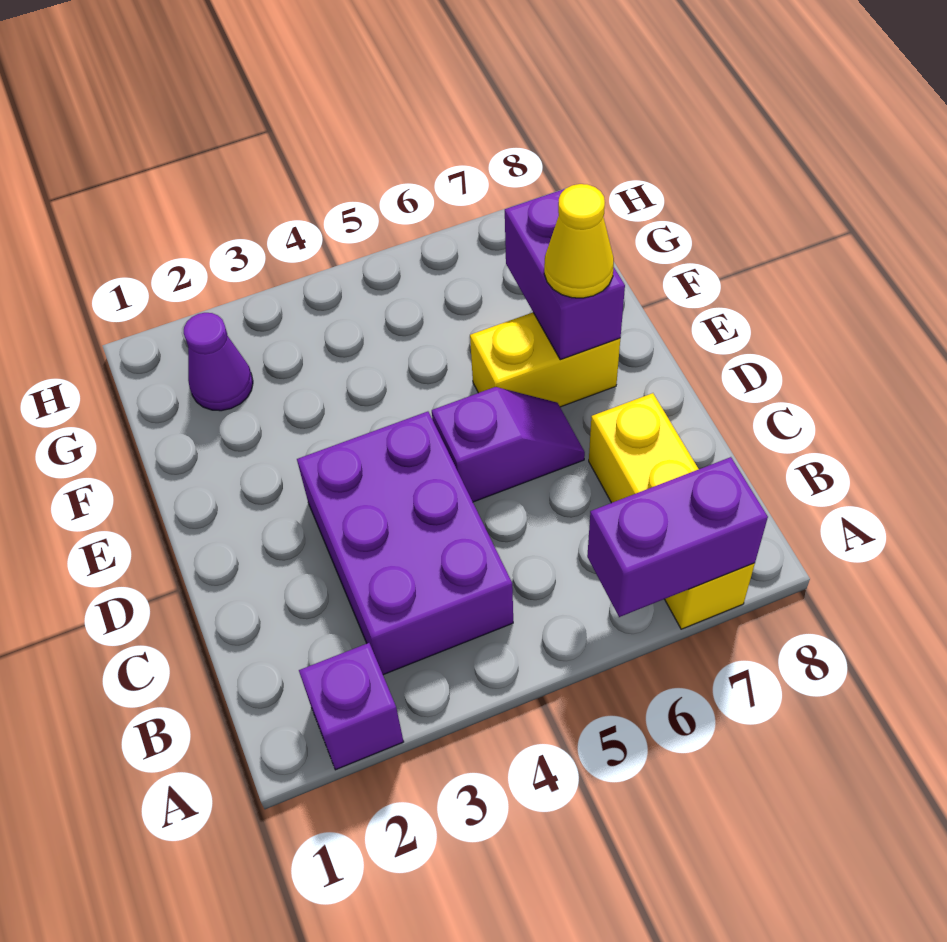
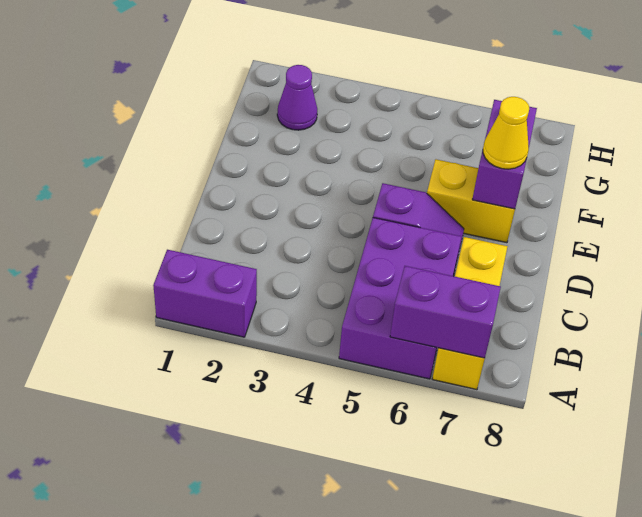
purple 1x1 brick [299,643,404,770] -> purple 1x2 brick [153,250,257,337]
purple 2x3 brick [297,412,513,675] -> purple 2x3 brick moved to [339,218,461,379]

